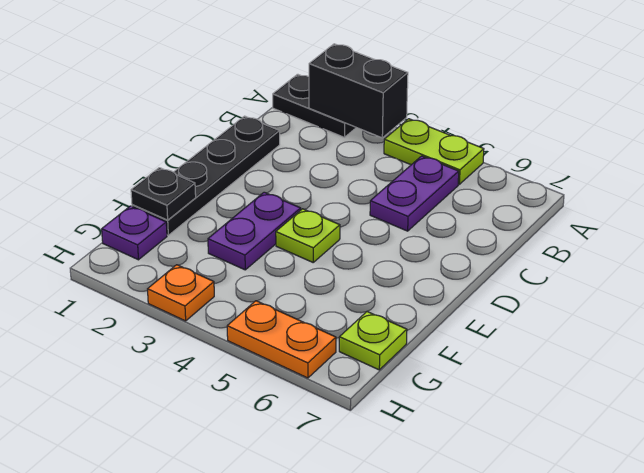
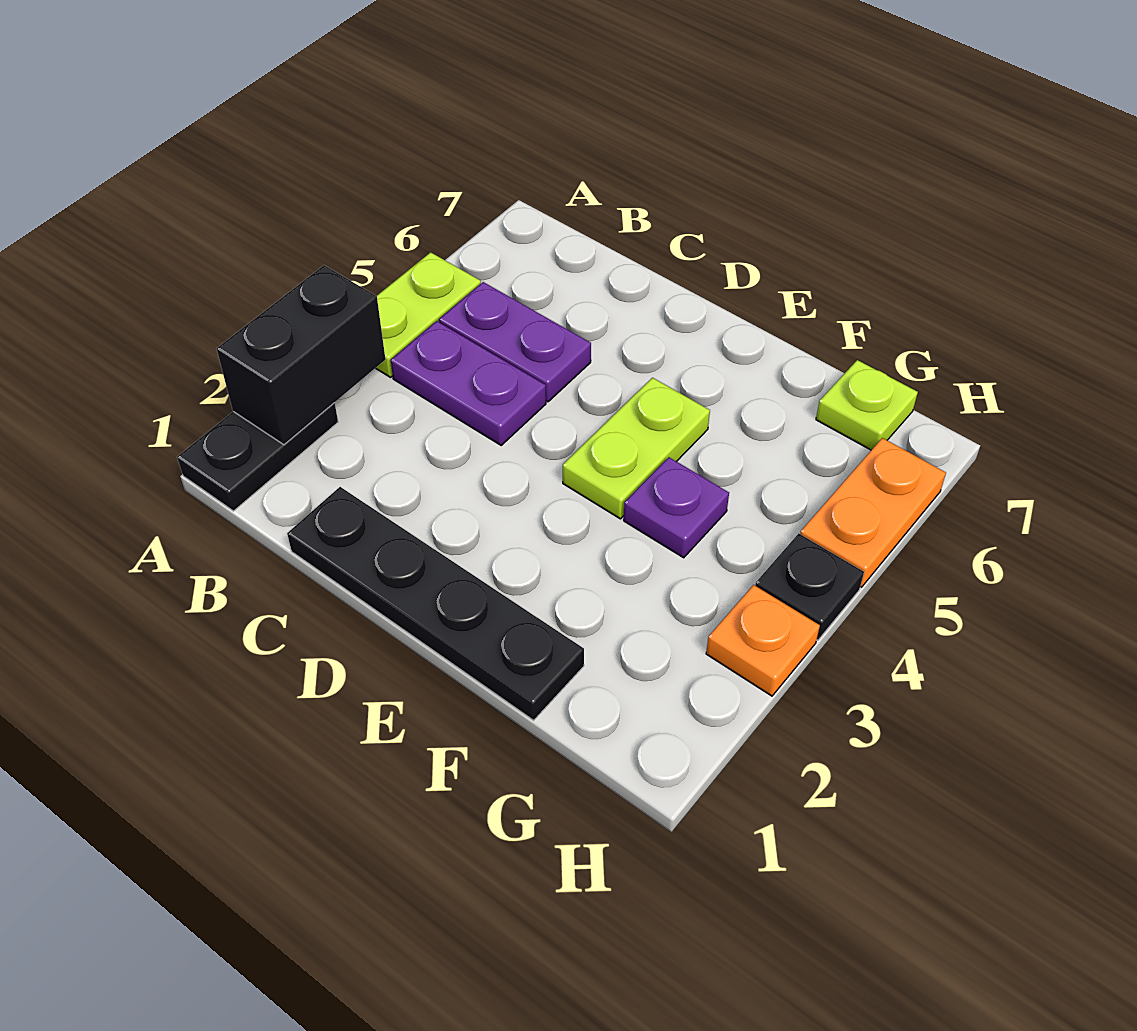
purple 1x2 plate [208,192,301,270] -> purple 1x2 plate moved to [391,321,546,445]
lime 1x1 plate [276,209,340,262] -> lime 1x2 plate [563,378,710,519]
black 1x1 plate [131,168,196,220] -> black 1x1 plate moved to [755,533,864,640]
purple 1x1 plate [102,206,167,260] -> purple 1x1 plate moved to [624,457,729,558]

